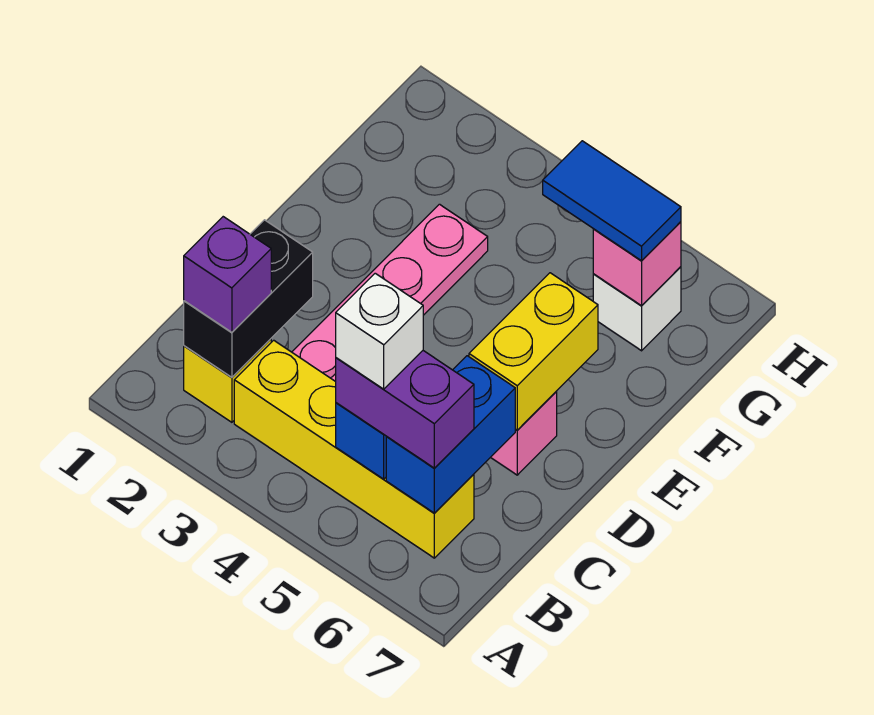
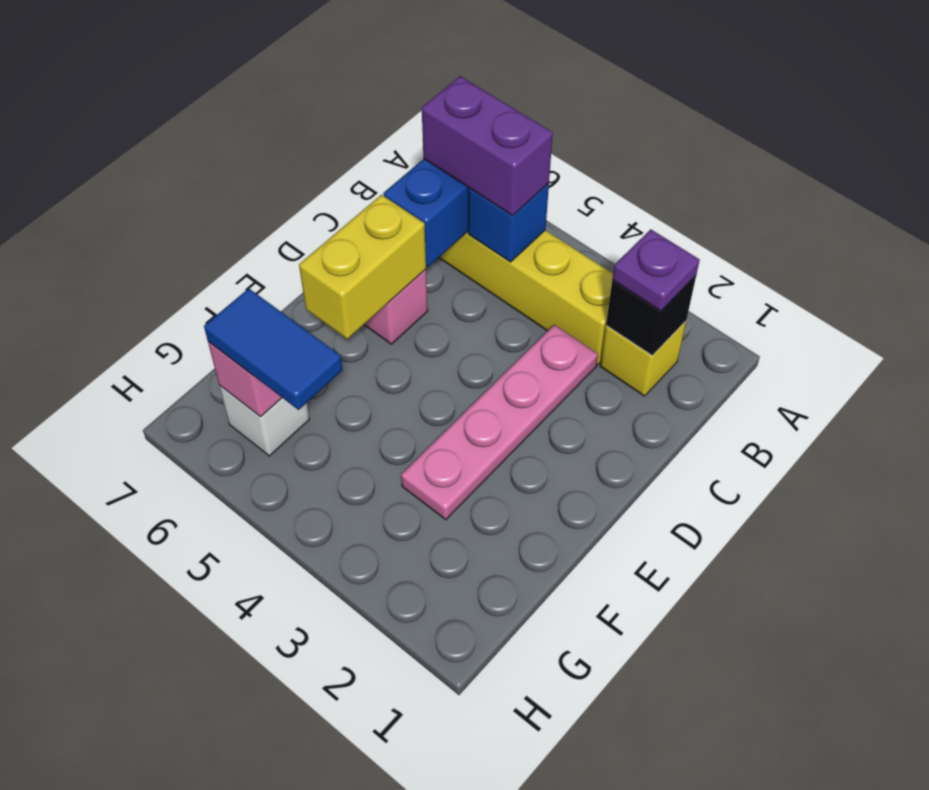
black 1x2 brick [184,220,313,377] -> black 1x1 brick [606,276,696,356]
purple 1x1 brick [184,217,271,332] -> purple 1x1 plate [612,229,700,311]
white 1x1 brick [336,273,423,389] -> none

